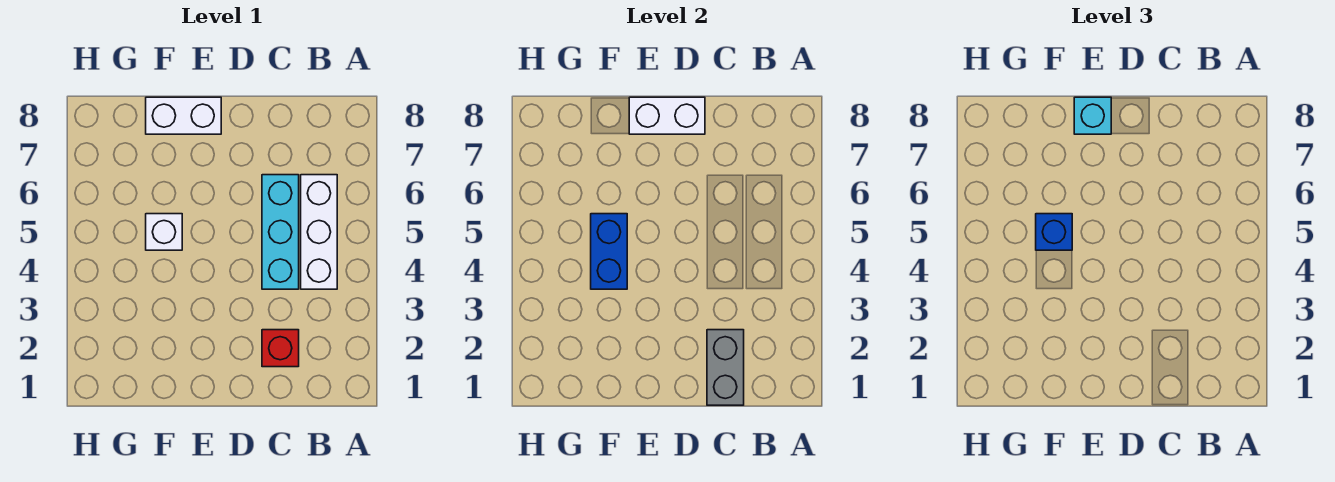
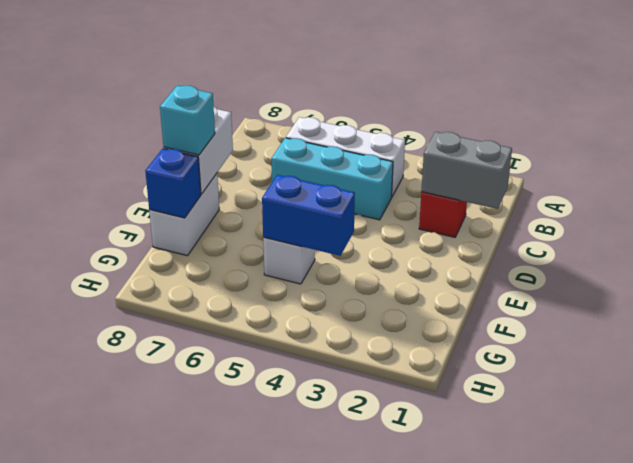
blue 1x1 brick [1036,214,1072,250] -> blue 1x1 brick moved to [145,148,201,218]

